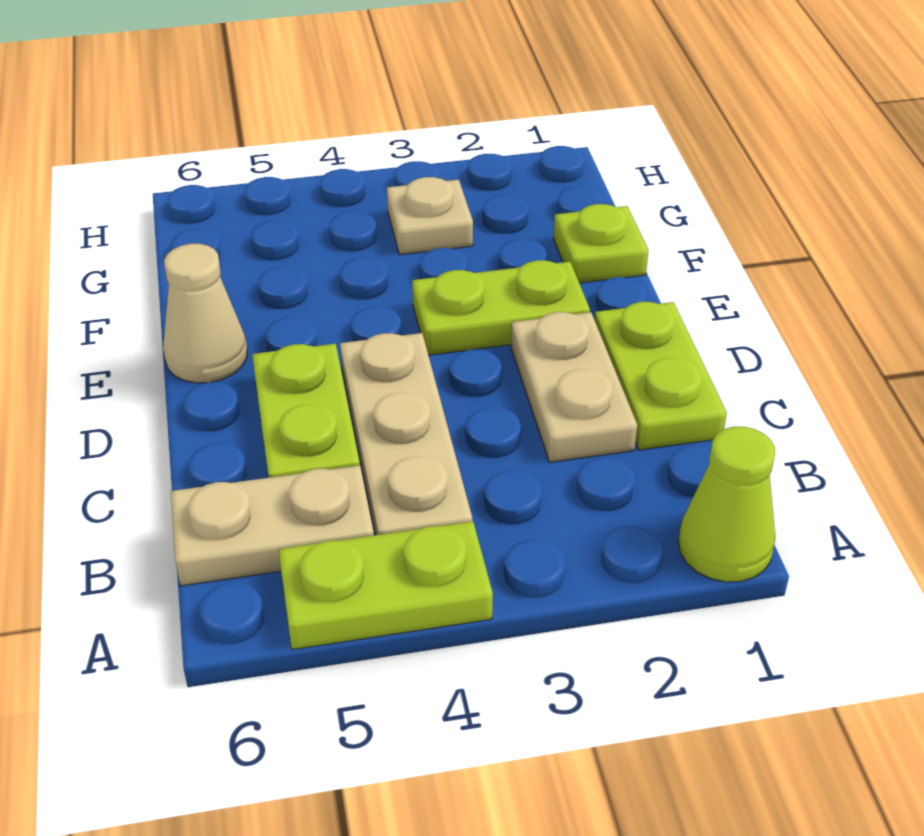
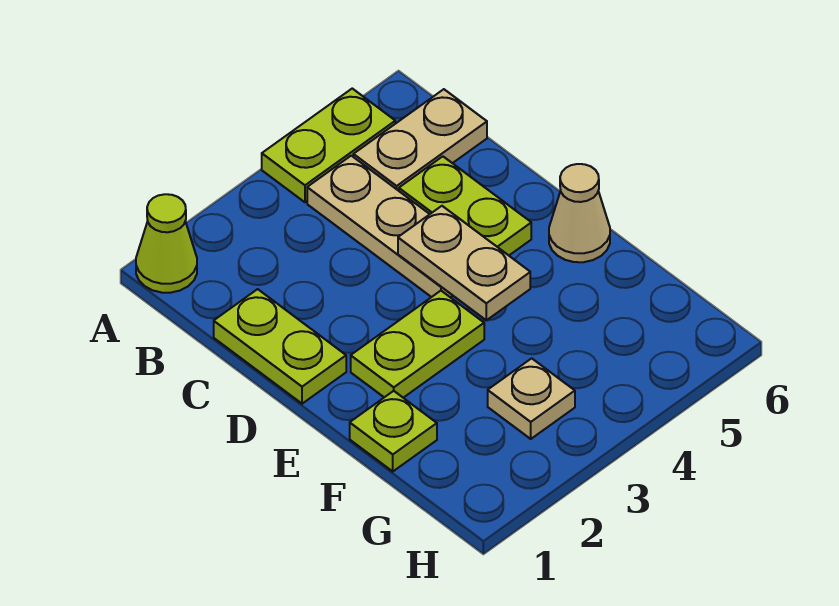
tan 1x2 plate [511,312,637,462] -> tan 1x2 plate moved to [398,206,530,320]

